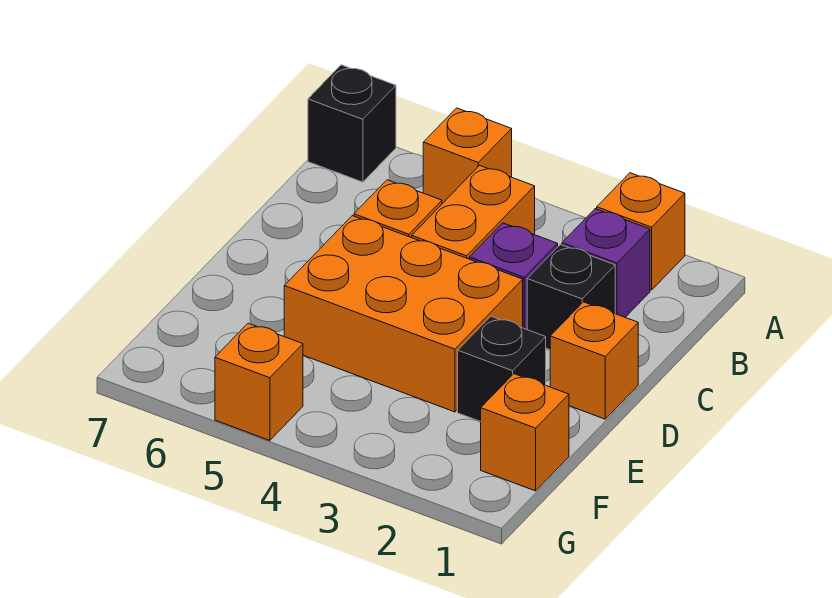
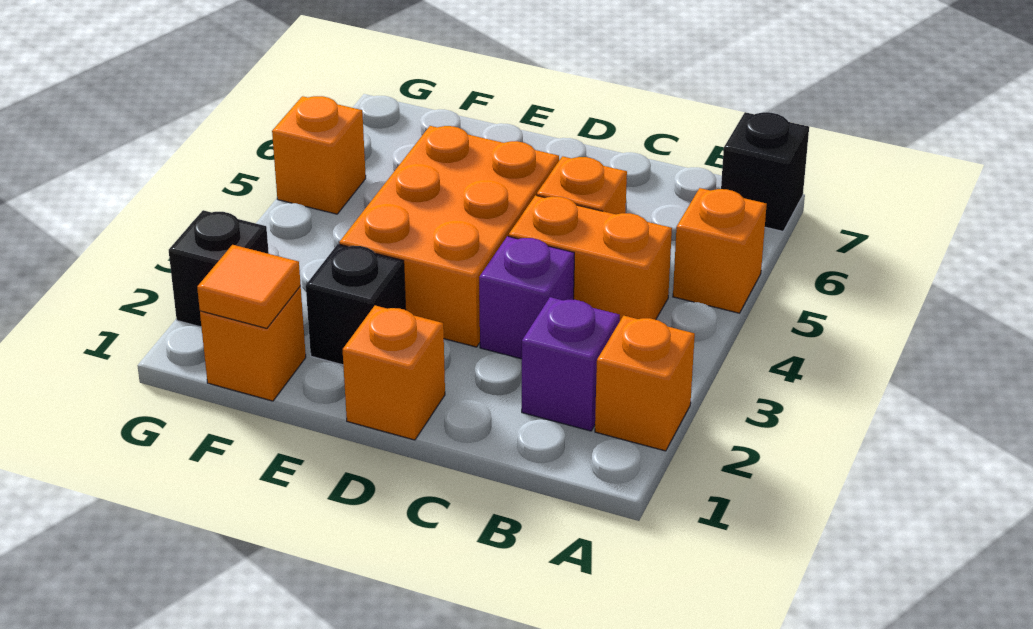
black 1x1 brick [527,245,615,350] -> black 1x1 brick moved to [169,210,269,327]
none -> orange 1x1 tile [197,245,301,328]

